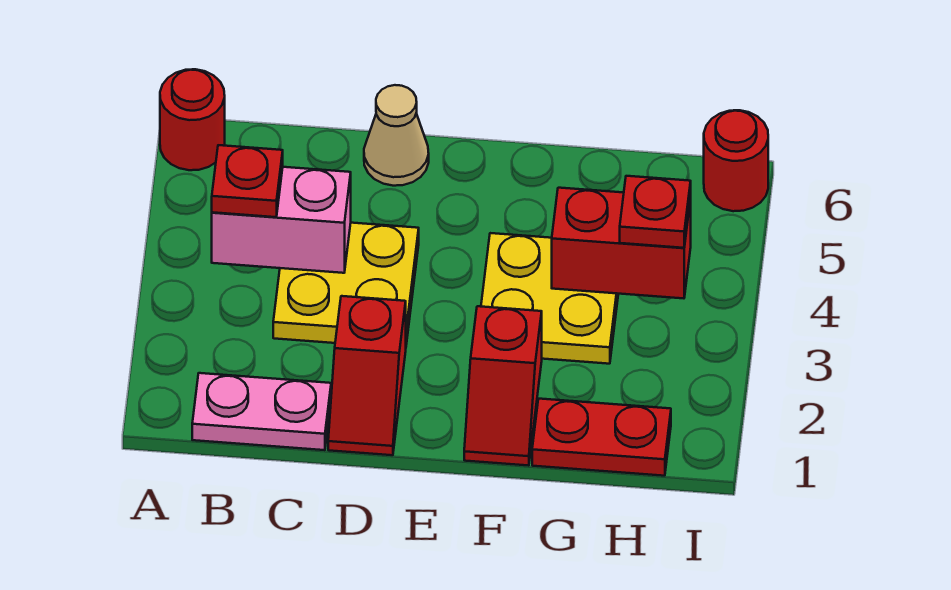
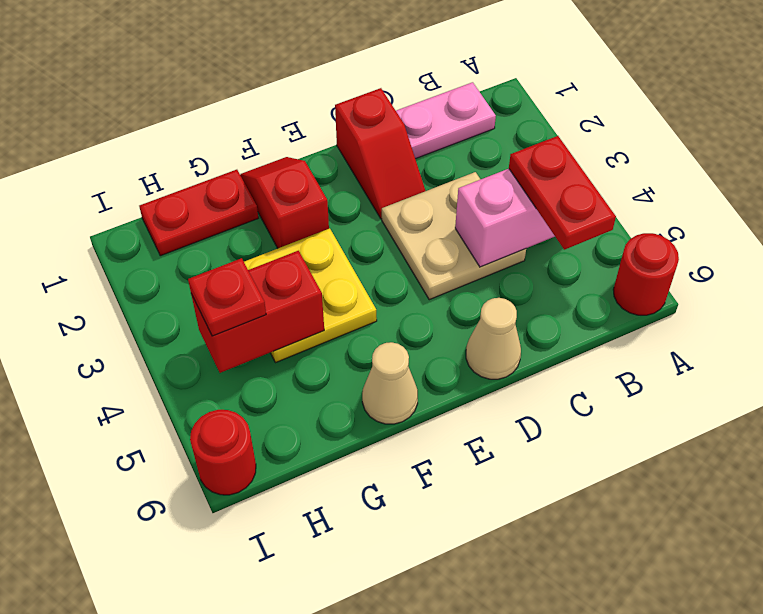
red 1x1 plate [212,145,283,217] -> red 1x2 plate [509,136,616,250]
yellow 2x2 plate [273,223,419,344] -> tan 2x2 plate [382,172,526,300]
red 1x2 slope [328,296,406,455] -> red 1x2 slope turned to [335,88,425,219]
none -> tan 1x1 cone [362,342,418,424]

